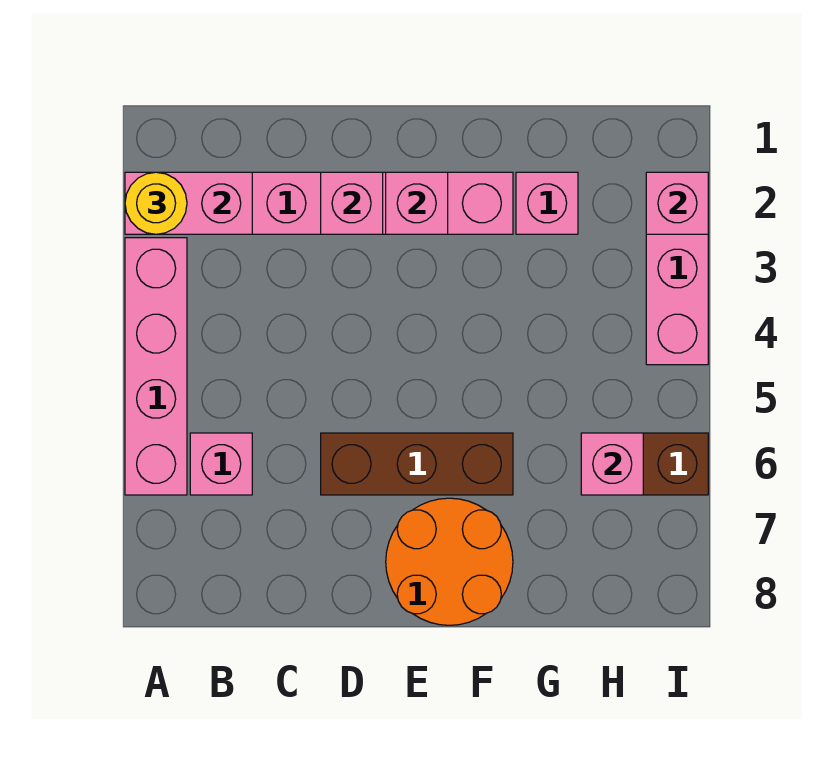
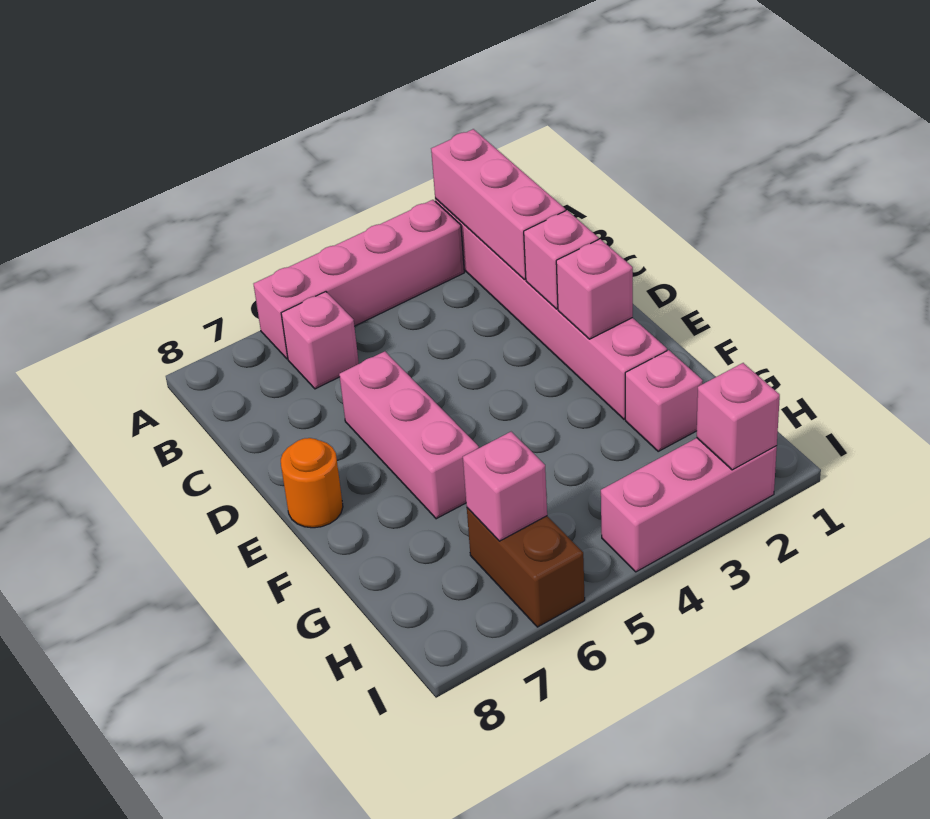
pink 1x2 brick [125,172,252,234] -> pink 1x3 brick [431,129,566,280]
yellow 1x1 round brick [125,172,187,234] -> none
brown 1x3 brick [321,433,513,495] -> pink 1x3 brick [339,351,479,519]
orange 2x2 round brick [386,498,513,625] -> orange 1x1 round brick [281,438,343,528]

